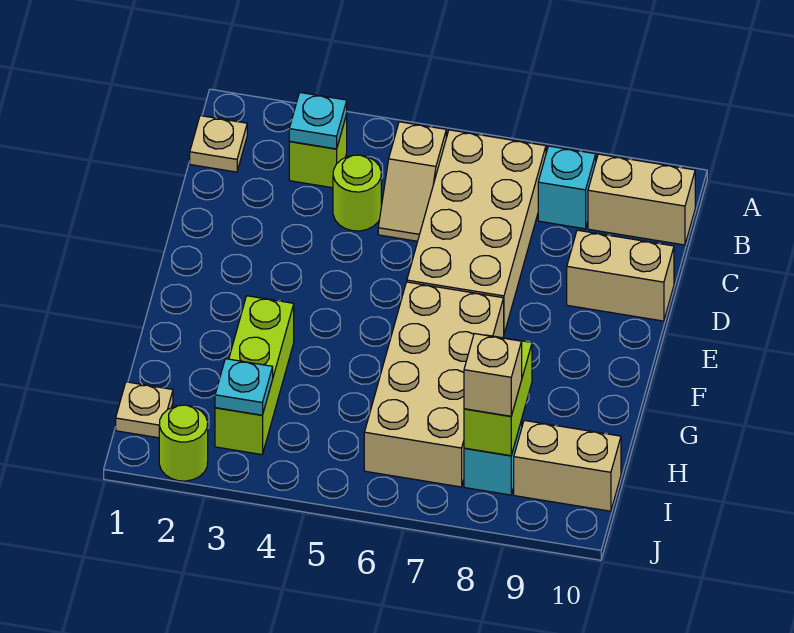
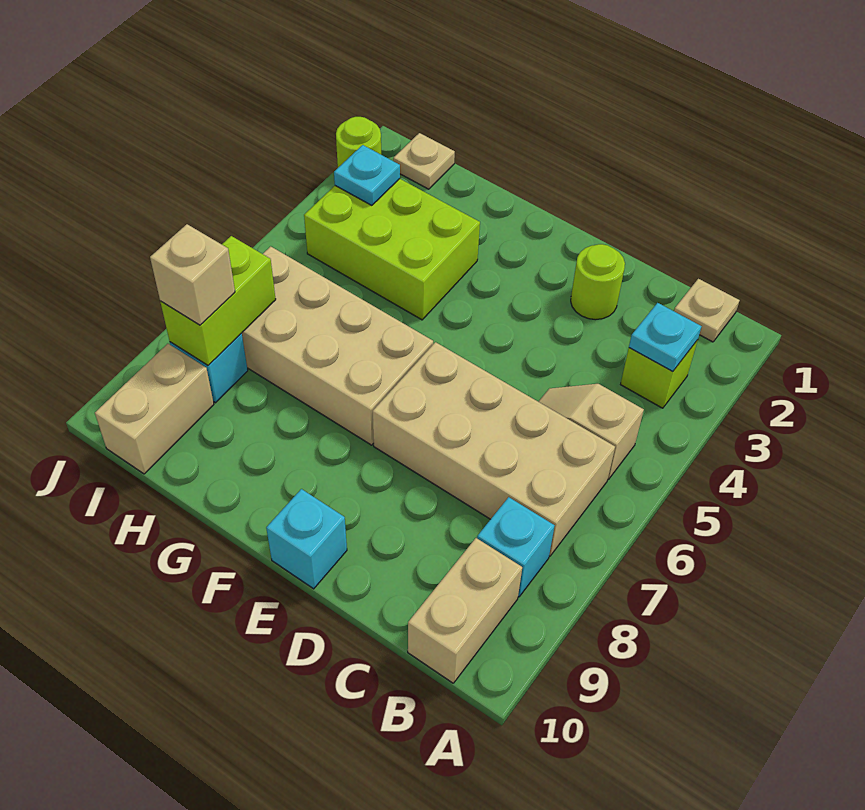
lime 1x1 round brick [333,155,381,231] -> lime 1x1 round brick moved to [571,244,625,320]
tan 1x2 brick [567,230,674,321] -> none
none -> cyan 1x1 brick [266,489,347,589]
lime 1x3 brick [215,296,294,455] -> lime 2x3 brick [304,179,480,320]
lime 1x2 brick [464,335,532,456] -> lime 1x2 brick turned to [160,236,276,365]

